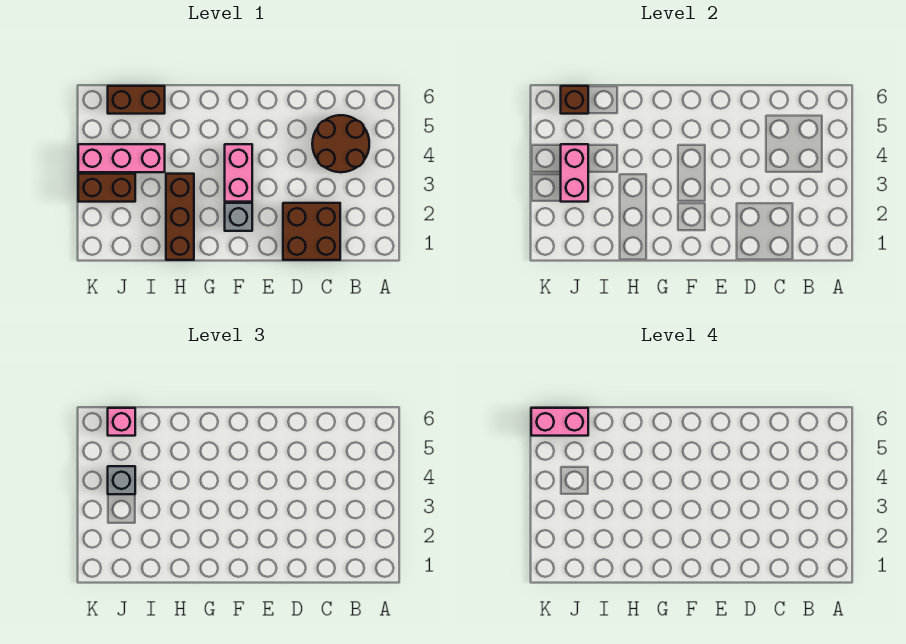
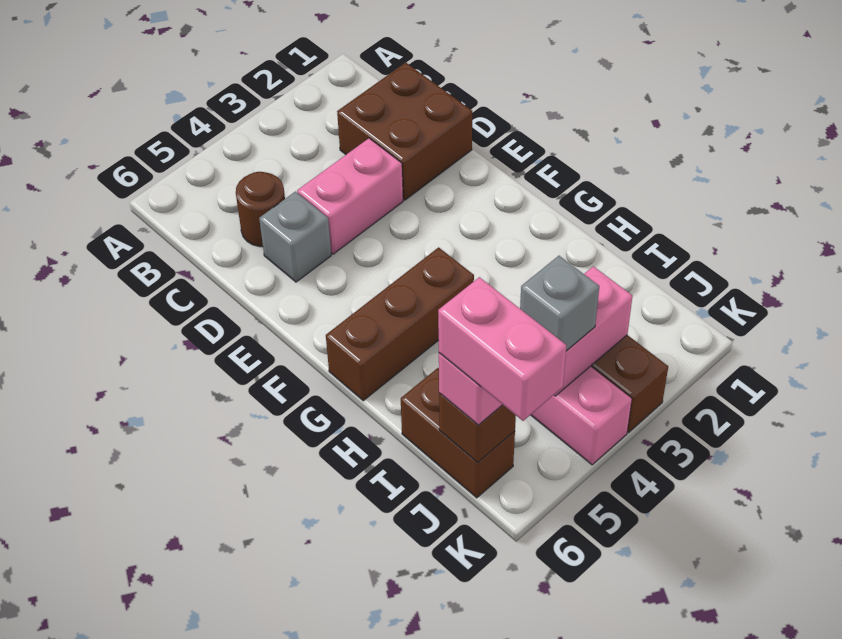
brown 2x2 round brick [312,115,369,172] -> brown 1x1 round brick [236,172,285,247]
grey 1x1 brick [225,203,252,231] -> grey 1x1 brick moved to [259,192,331,282]
pink 1x2 brick [225,144,252,202] -> pink 1x2 brick moved to [297,138,403,254]
brown 1x3 brick [166,174,194,260] -> brown 1x3 brick moved to [326,247,474,401]

